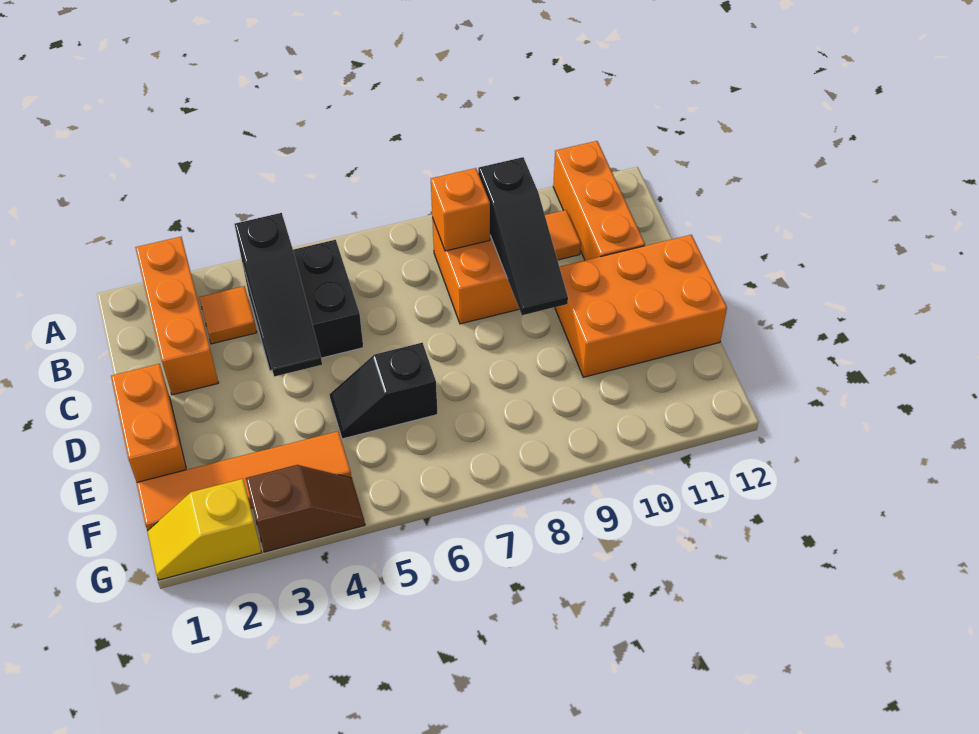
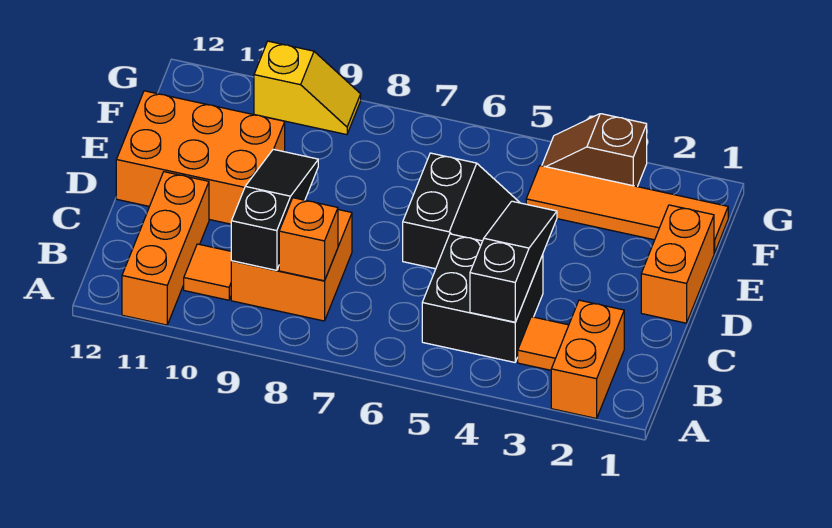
orange 1x3 brick [135,237,218,395] -> orange 1x2 brick [551,300,624,418]
black 1x2 slope [329,343,438,439] -> black 2x2 slope [403,153,520,269]
yellow 1x2 slope [147,479,262,580] -> yellow 1x2 slope moved to [254,41,361,135]

